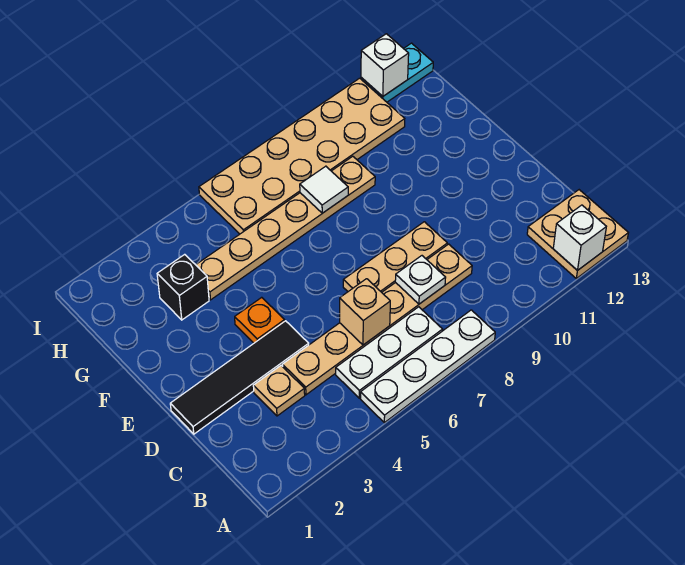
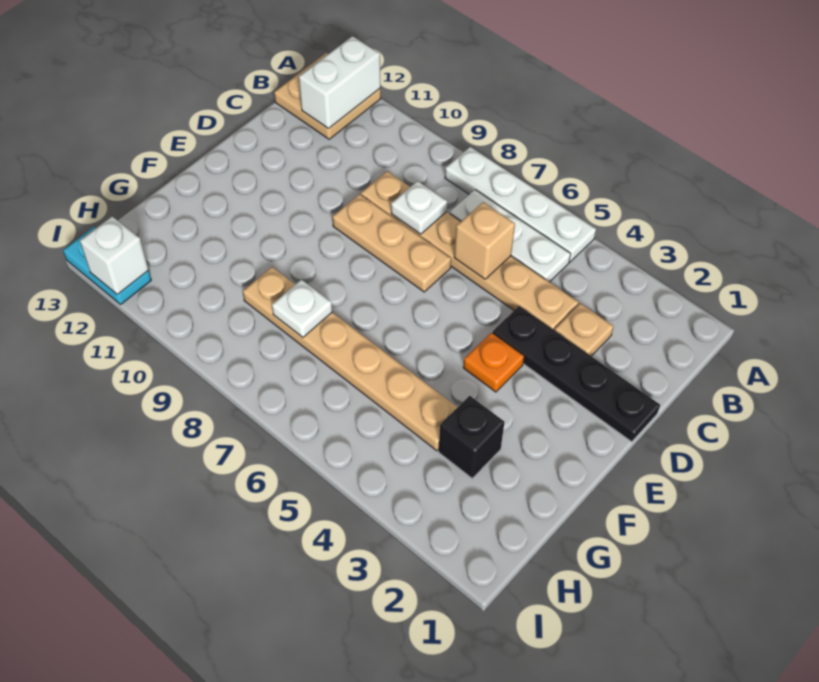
white 1x1 brick [553,205,606,271] -> white 1x2 brick [299,36,381,128]
black 1x4 tile [170,321,309,434] -> black 1x4 plate [492,306,660,442]
white 1x1 tile [300,166,348,213] -> white 1x1 plate [272,280,332,337]
tan 2x6 plate [199,78,405,234] -> none

